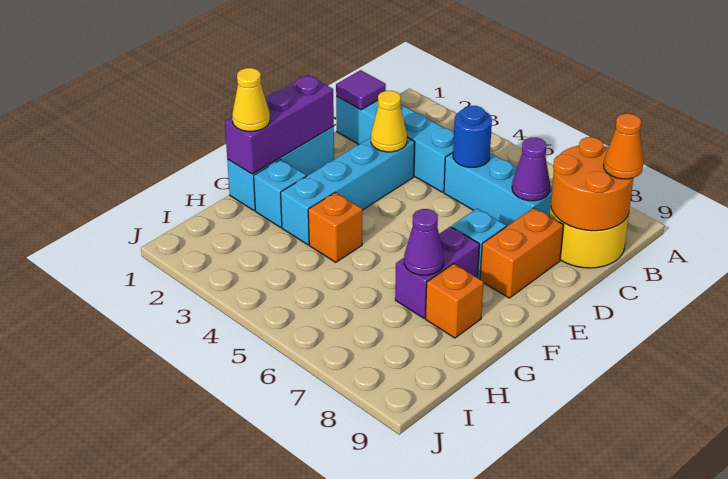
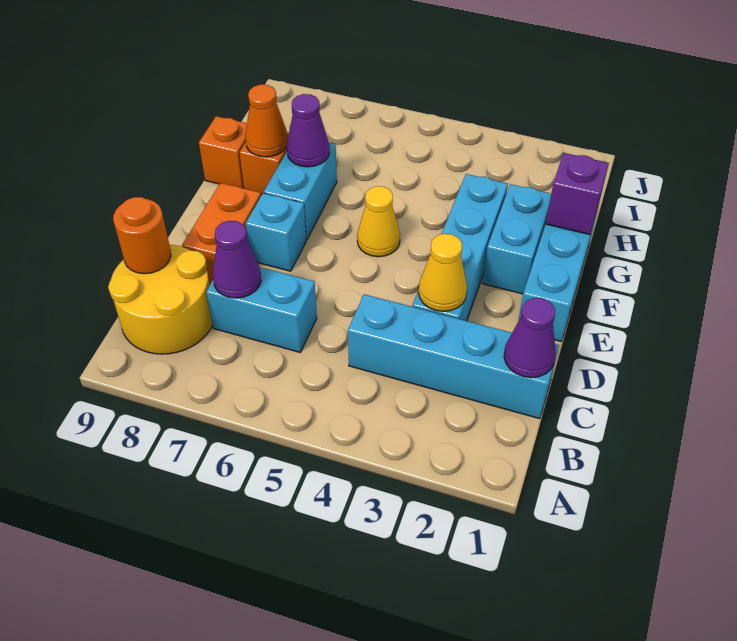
orange 2x2 round brick [551,137,633,231] -> orange 1x1 round brick [113,197,171,274]
orange 1x1 cone [604,114,643,179] -> orange 1x1 cone moved to [245,85,288,157]
purple 1x1 tile [336,70,386,110] -> purple 1x1 cone [504,298,556,378]
cyan 1x3 brick [444,153,552,227] -> cyan 1x2 brick [206,267,317,352]
blue 1x1 round brick [453,106,492,167] -> none
purple 1x3 brick [225,75,334,174] -> purple 1x1 brick [546,153,609,235]
purple 1x2 brick [395,227,479,318] -> cyan 1x2 brick [264,142,337,239]
yellow 1x1 cone [232,68,270,131] -> yellow 1x1 cone moved to [357,186,400,257]
cyan 1x1 brick [254,160,306,227] -> cyan 1x2 brick [483,184,551,294]
orange 1x1 brick [308,192,362,262] -> orange 1x1 brick moved to [199,116,247,188]

